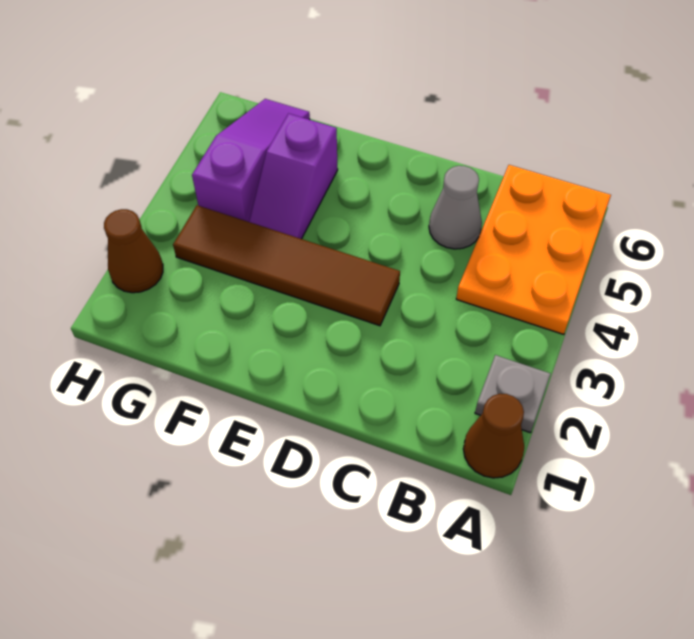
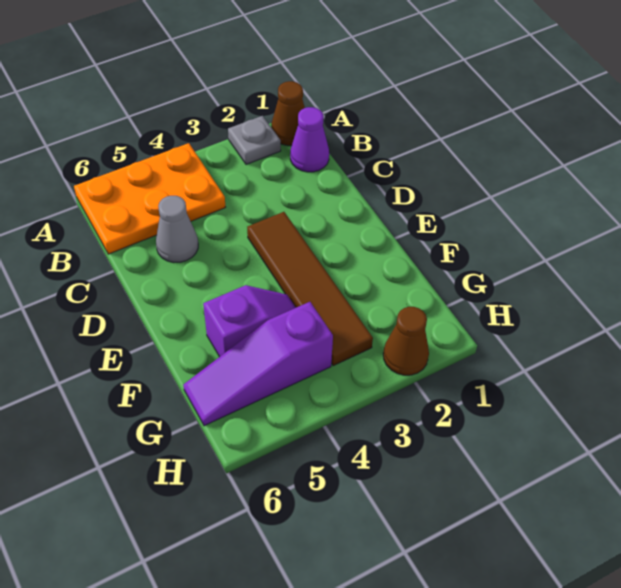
none -> purple 1x1 cone [290,107,329,172]

